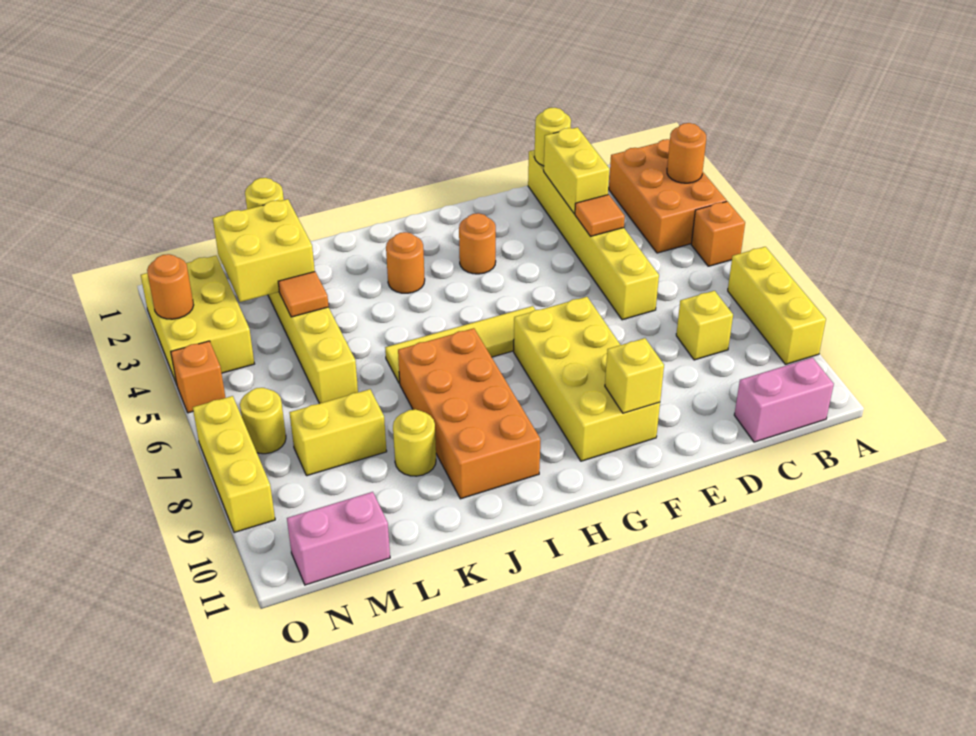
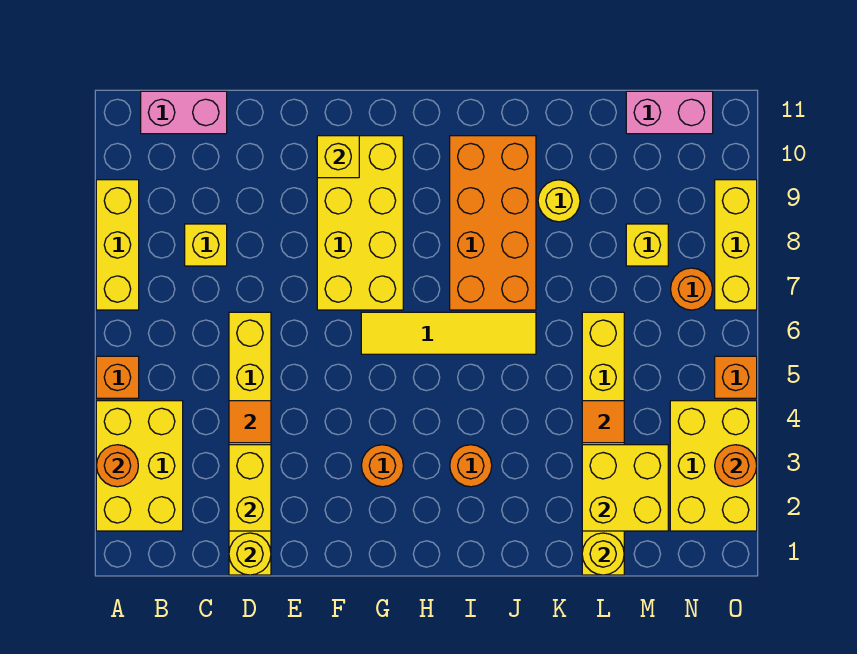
orange 2x3 brick [609,139,727,253] -> yellow 2x3 brick [96,401,183,531]
yellow 1x2 brick [289,389,387,476] -> yellow 1x1 brick [626,224,668,266]
yellow 1x1 round brick [240,388,286,454] -> orange 1x1 round brick [671,268,712,310]

